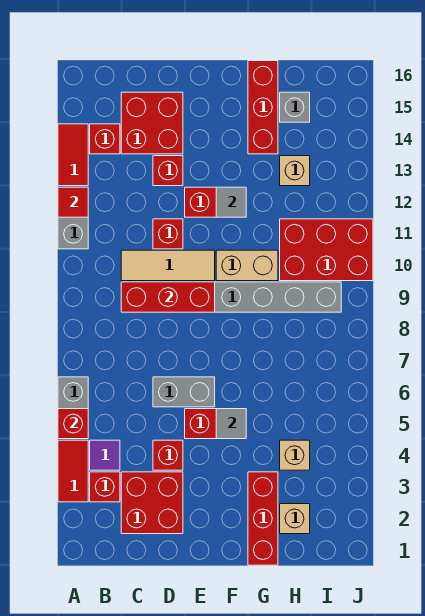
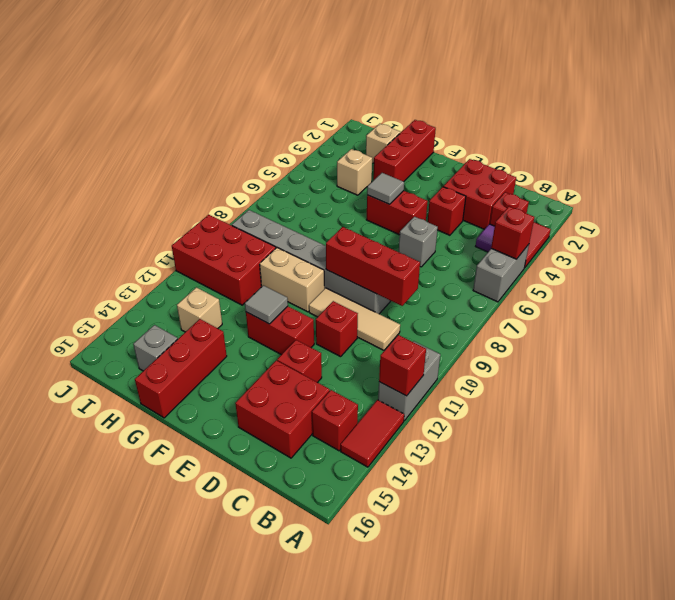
red 1x1 tile [58,187,88,217] -> red 1x1 brick [379,335,426,396]
grey 1x2 brick [153,377,215,407] -> grey 1x1 brick [399,217,438,267]

